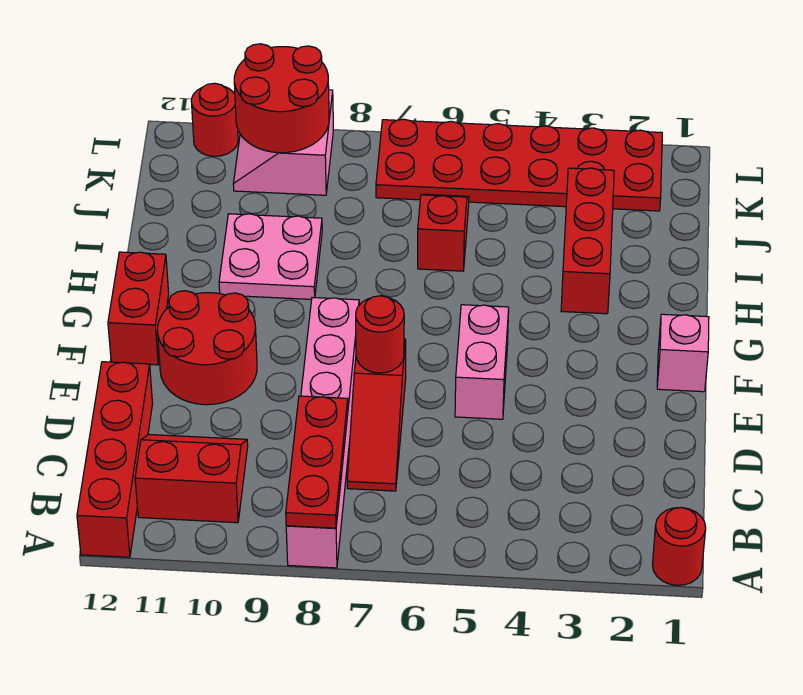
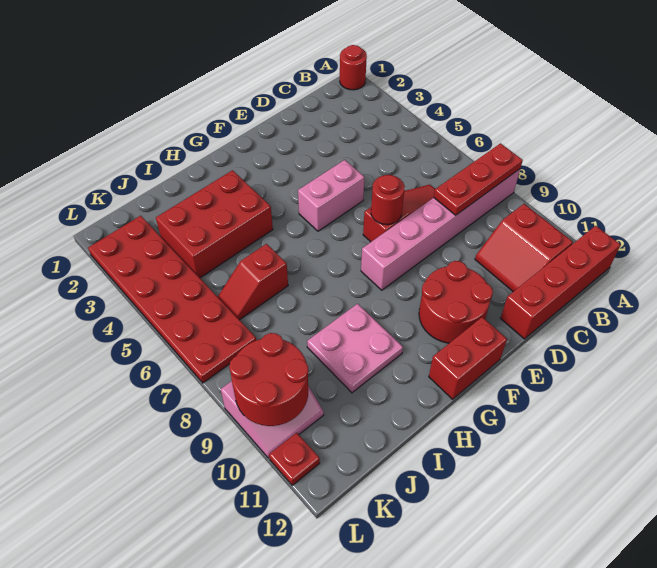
pink 1x1 brick [657,314,709,392] -> none
red 1x3 brick [561,168,614,314] -> red 2x3 brick [156,170,273,278]
red 1x1 round brick [191,83,238,156] -> red 1x1 plate [269,433,320,485]

